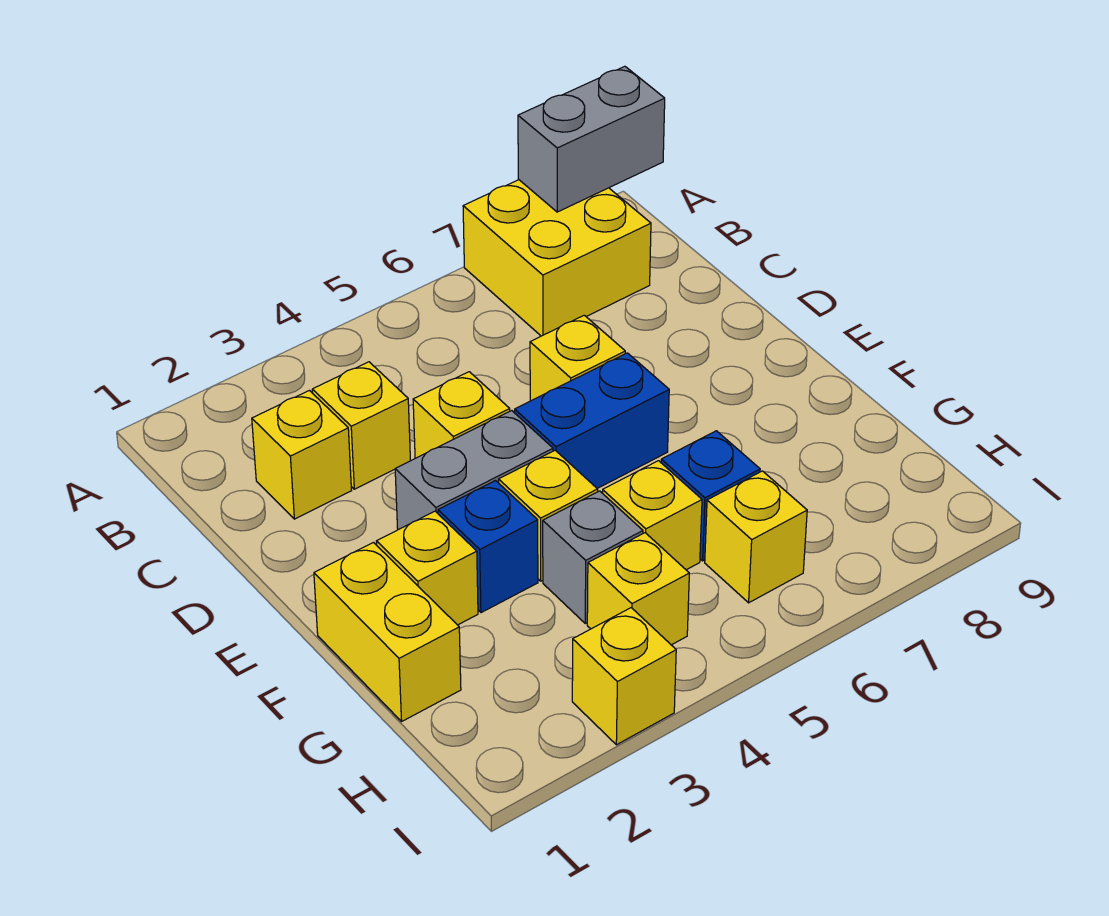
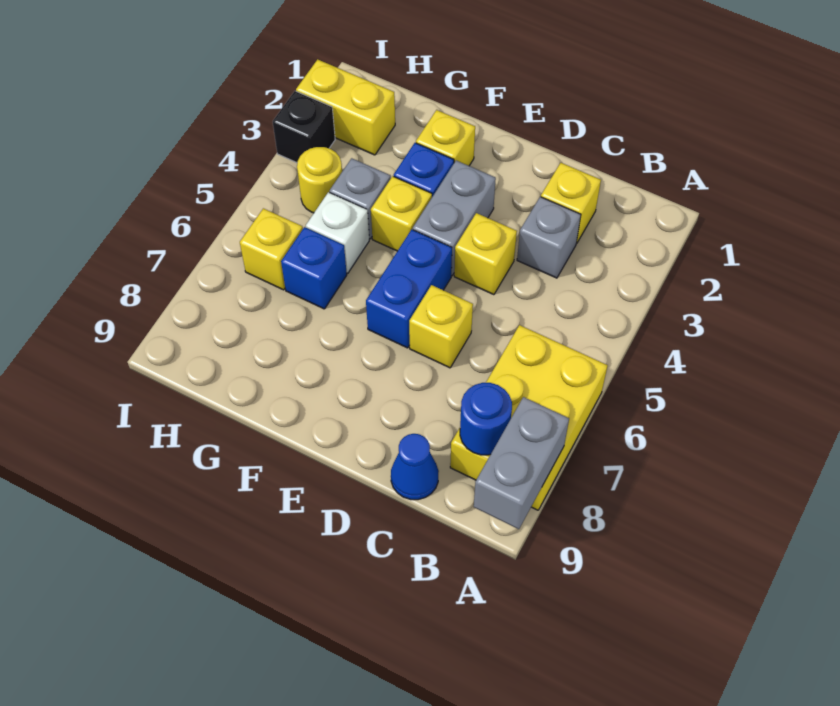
yellow 2x2 brick [463,180,651,336] -> yellow 2x3 brick [450,325,608,510]
none -> blue 1x1 round brick [460,383,512,455]
yellow 1x1 brick [312,362,410,489] -> grey 1x1 brick [517,197,581,278]
none -> blue 1x1 cone [391,434,439,500]
yellow 1x2 brick [314,542,461,721] -> yellow 1x2 brick moved to [296,59,395,155]
yellow 1x1 brick [603,461,702,570] -> white 1x1 brick [306,192,369,273]
yellow 1x1 brick [587,533,689,645] -> yellow 1x1 round brick [297,147,342,213]
yellow 1x1 brick [572,608,676,745] -> black 1x1 brick [273,91,335,163]

